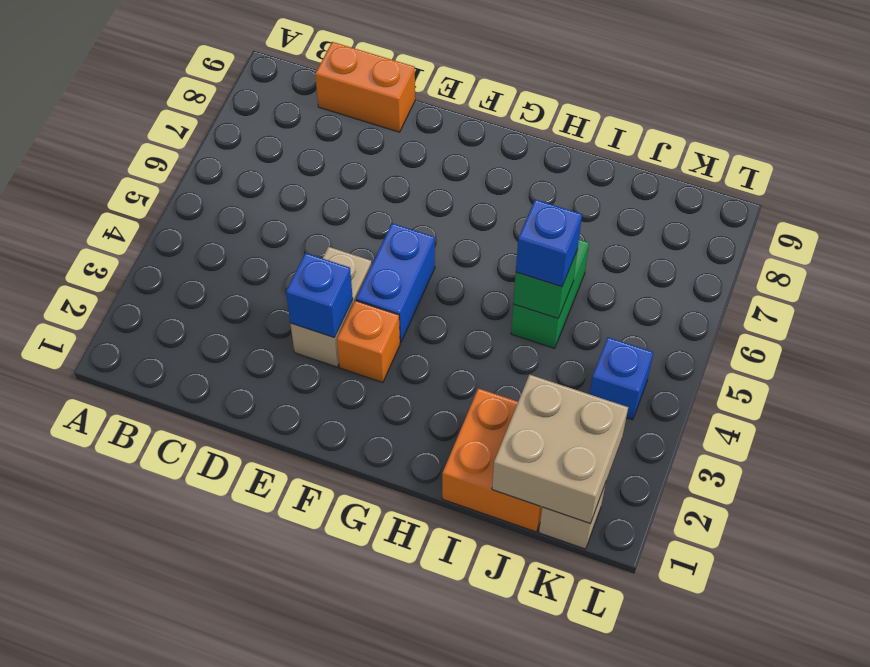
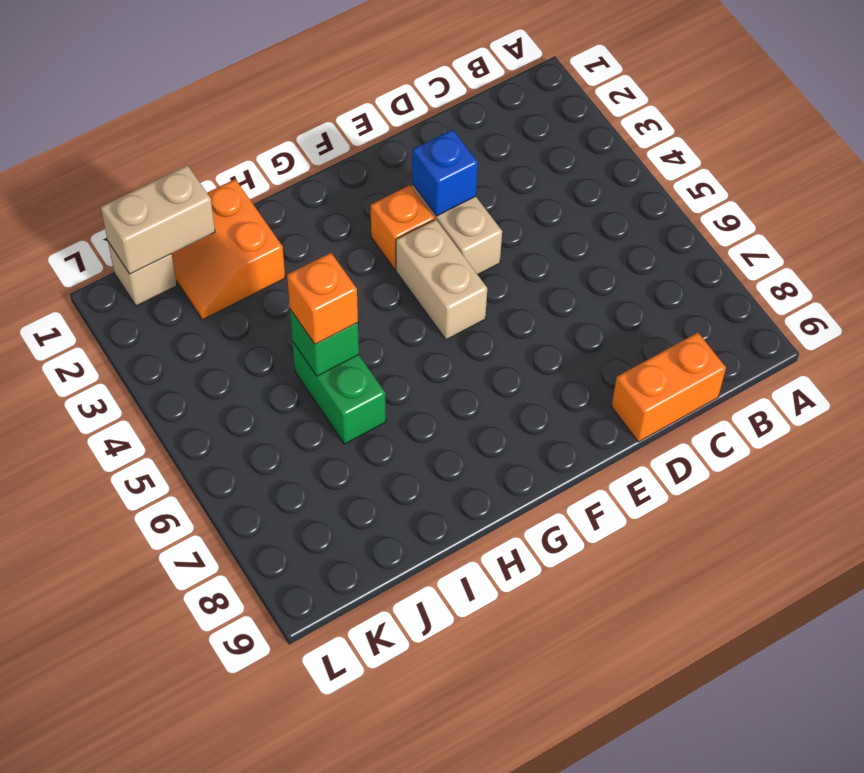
blue 1x2 brick [356,223,435,343] -> tan 1x2 brick [396,219,487,340]
orange 2x2 brick [442,388,542,532] -> orange 2x2 slope [172,179,285,320]
blue 1x1 brick [516,200,582,287] -> orange 1x1 brick [287,253,358,344]
tan 2x2 brick [492,374,628,523] -> tan 1x2 brick [101,165,215,274]
blue 1x1 brick [590,337,653,420] -> none

